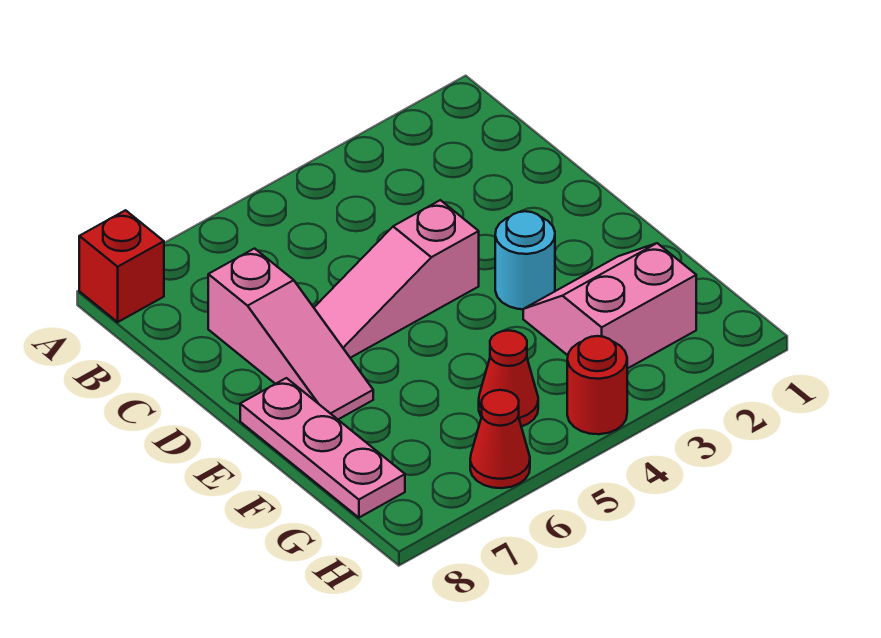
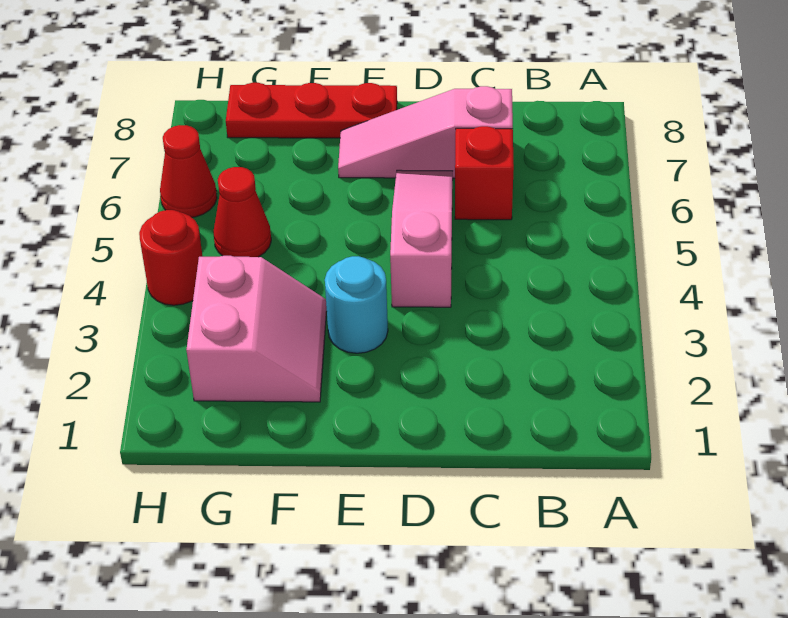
red 1x1 brick [79,210,164,322] -> red 1x1 brick moved to [455,126,514,220]
pink 1x3 plate [240,378,405,518] -> red 1x3 plate [226,83,397,138]

